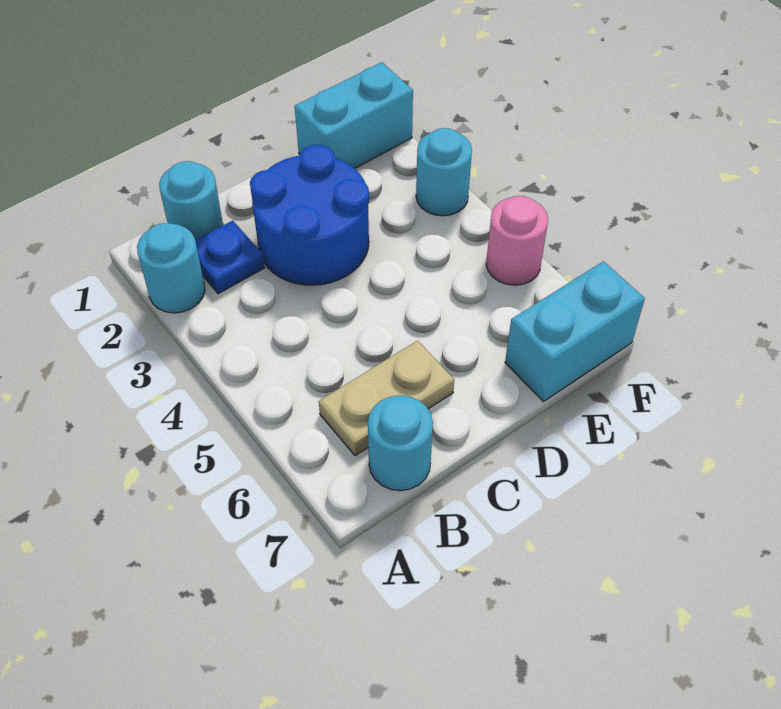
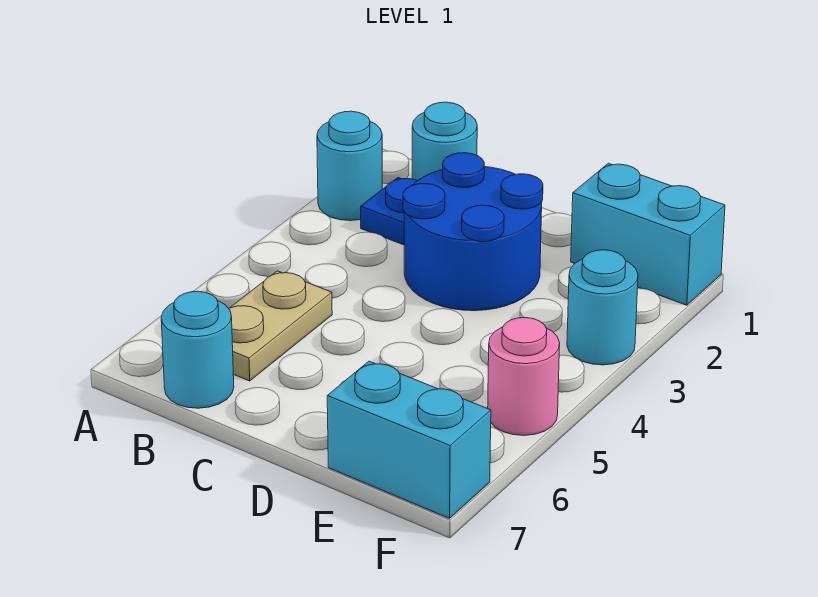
tan 1x2 plate [319,341,454,456] -> tan 1x2 plate turned to [229,271,332,381]

